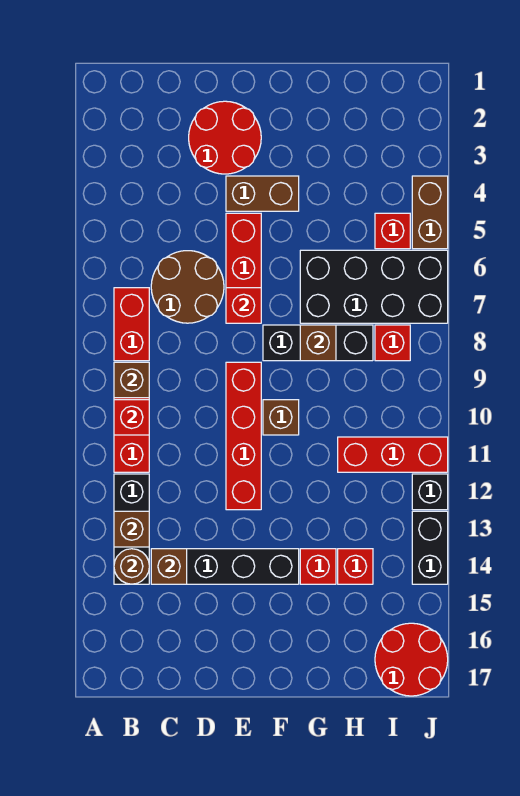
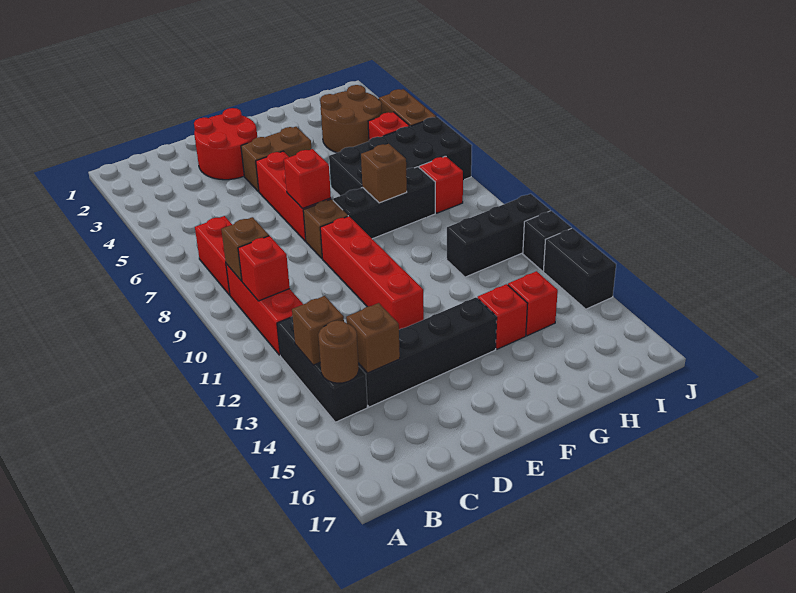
brown 2x2 round brick [151,251,224,323] -> brown 2x2 round brick moved to [320,85,382,153]
brown 1x1 brick [263,400,299,435] -> brown 1x1 brick moved to [303,199,348,258]
red 1x3 brick [338,437,448,472] -> black 1x3 brick [447,194,550,277]
red 2x2 round brick [375,623,448,696] -> none

